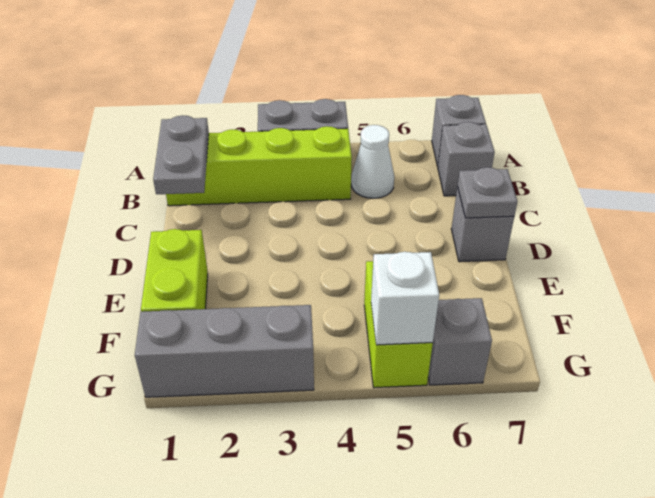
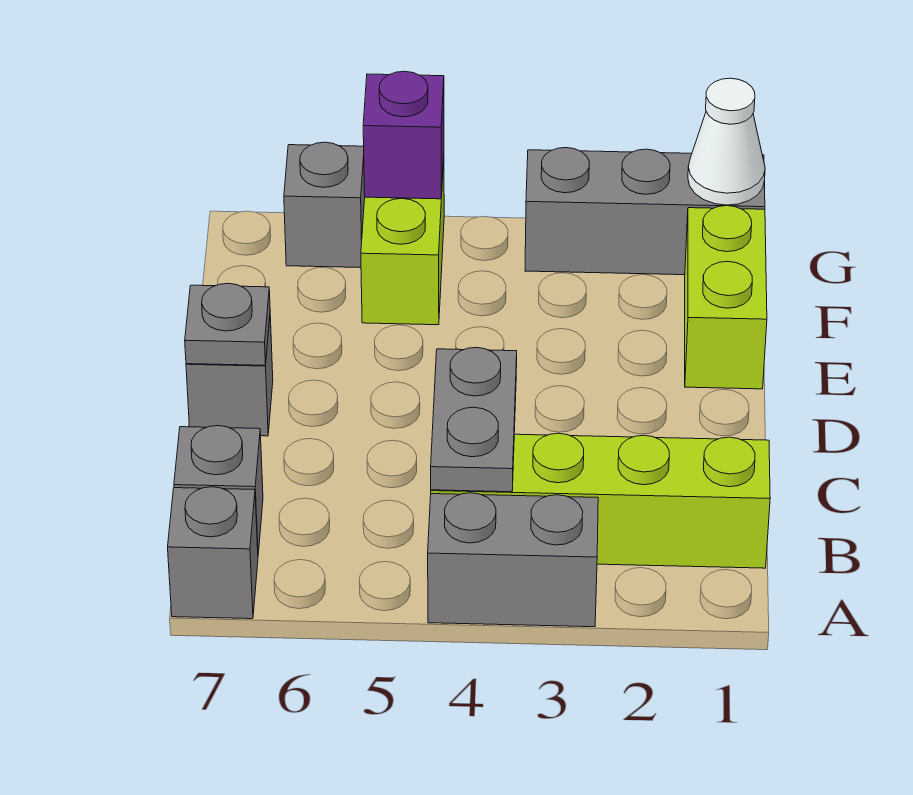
grey 1x2 plate [153,115,209,194] -> grey 1x2 plate moved to [431,348,517,492]
white 1x1 cone [351,125,394,198] -> white 1x1 cone moved to [688,78,765,205]
white 1x1 brick [371,252,439,345] -> purple 1x1 brick [363,71,444,199]

